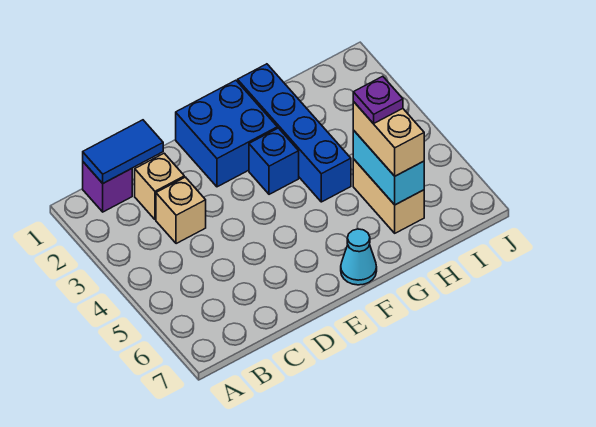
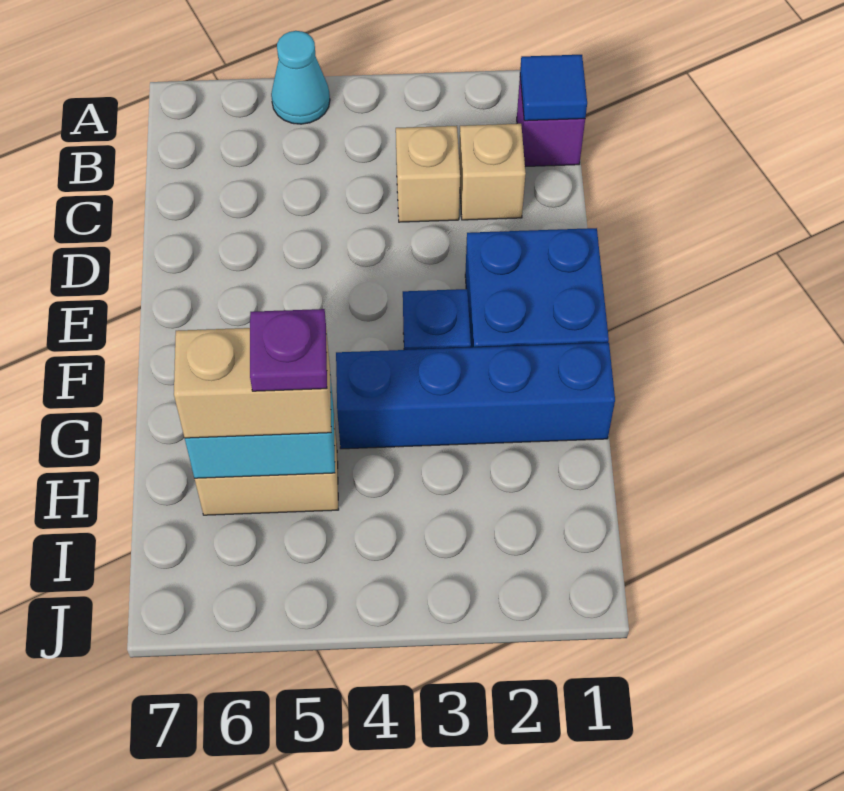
blue 1x2 tile [83,120,163,183] -> blue 1x1 tile [520,55,587,121]
cyan 1x1 cone [341,229,377,285] -> cyan 1x1 cone moved to [271,31,330,124]

